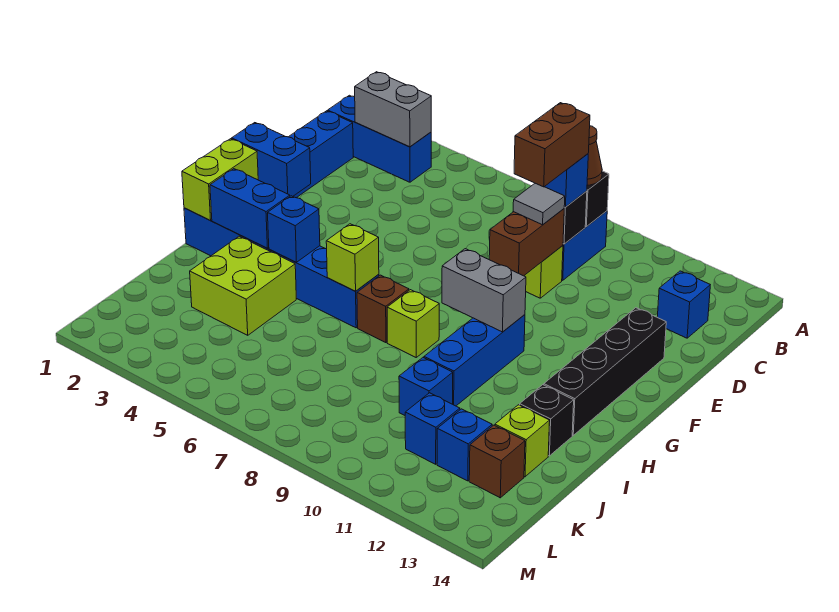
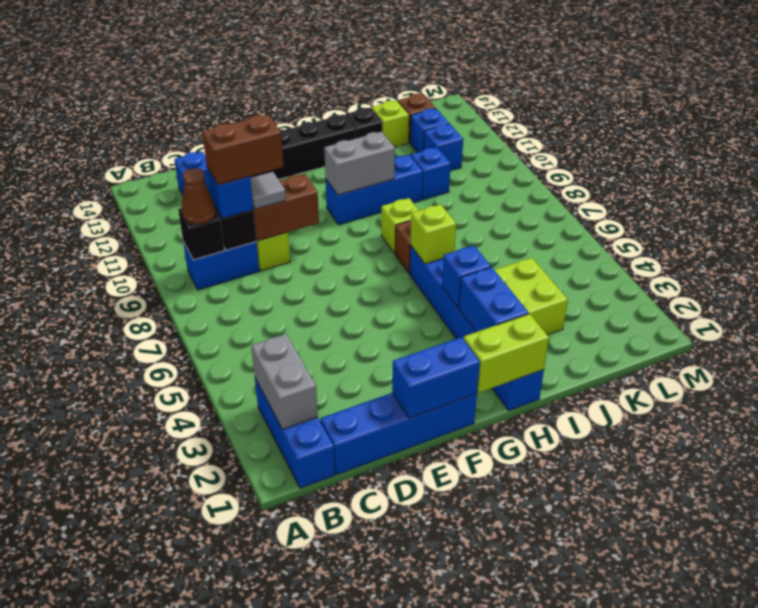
blue 1x2 brick [232,123,311,196] -> blue 1x2 brick turned to [392,337,480,418]
grey 1x2 brick [442,249,526,332] -> grey 1x2 brick turned to [324,132,395,195]

